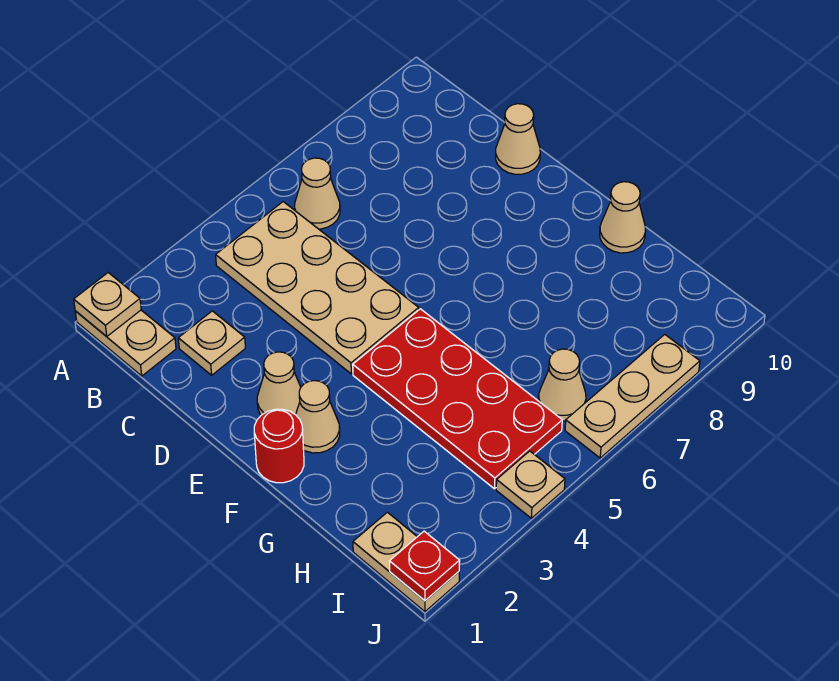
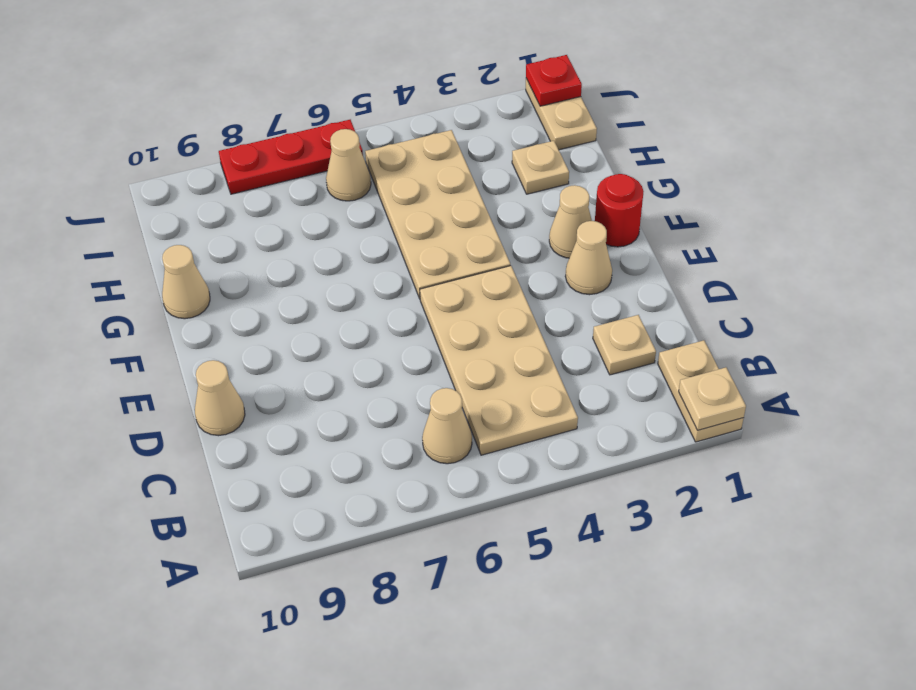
red 2x4 plate [353,309,562,489] -> tan 2x4 plate [365,130,510,298]
tan 1x1 plate [496,451,565,518] -> tan 1x1 plate moved to [512,141,569,194]
tan 1x3 plate [565,334,700,458] -> red 1x3 plate [219,120,363,194]

